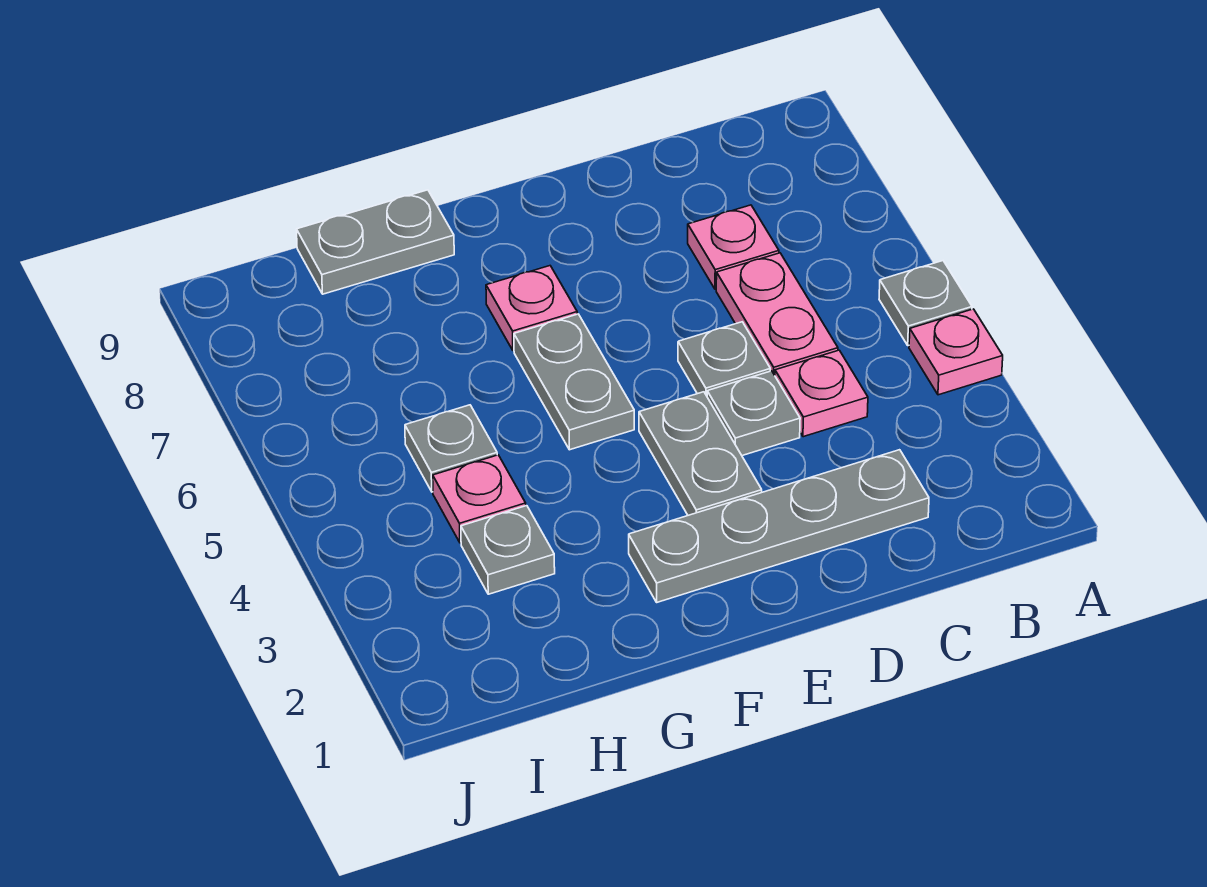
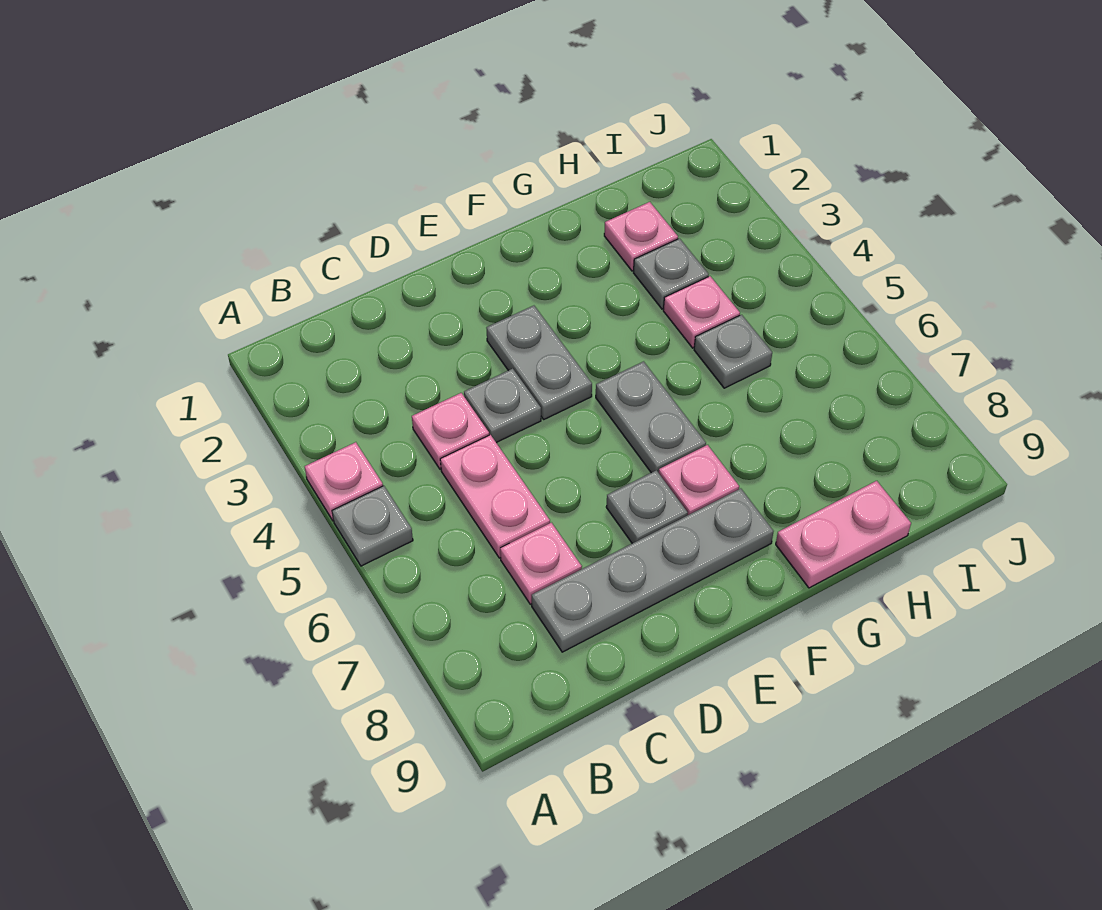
grey 1x4 plate [629,450,929,602] -> grey 1x4 plate moved to [532,489,774,652]
grey 1x1 plate [678,322,770,396] -> grey 1x1 plate moved to [606,470,688,543]
grey 1x2 plate [296,190,454,294] -> pink 1x2 plate [776,481,911,588]
none -> pink 1x1 plate [604,202,678,271]

